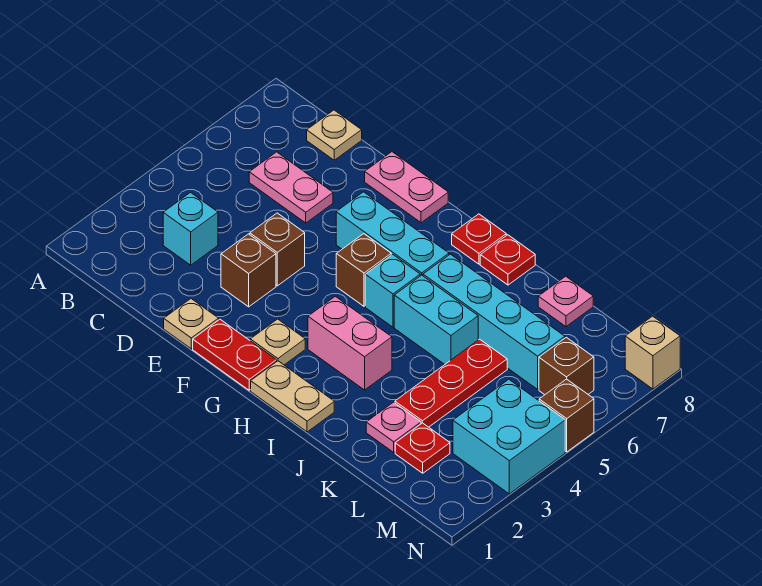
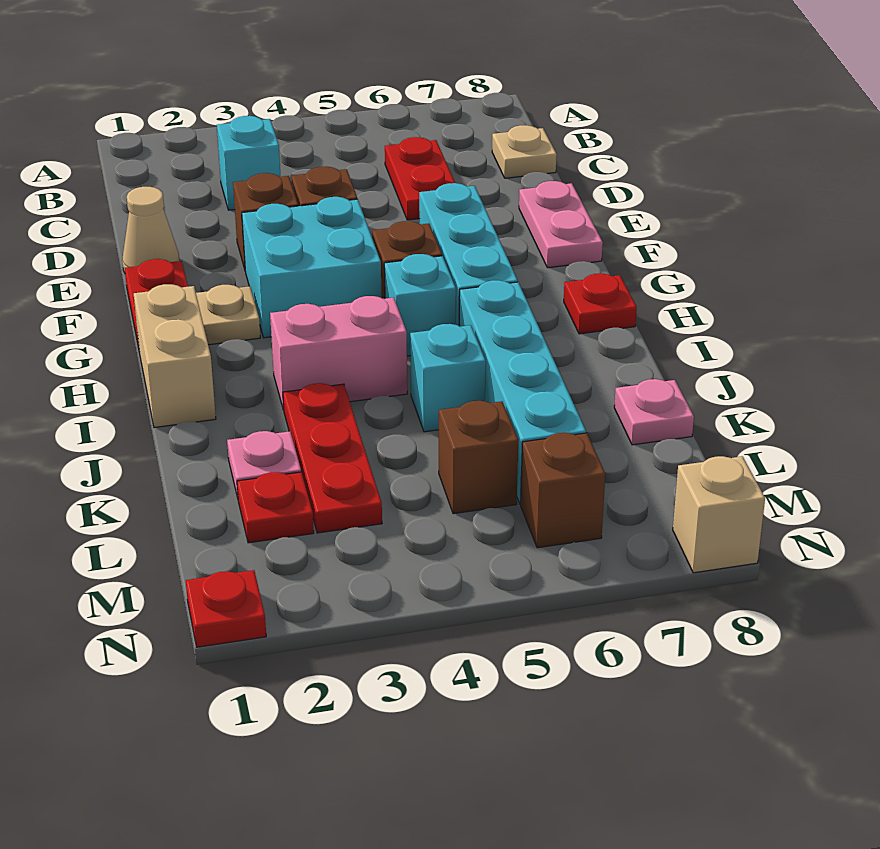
pink 1x2 plate [249,152,333,223] -> red 1x2 plate [385,137,455,220]
tan 1x1 plate [164,299,219,349] -> tan 1x1 cone [122,187,179,273]
tan 1x2 plate [251,361,334,432] -> tan 1x2 brick [134,284,216,428]
pink 1x2 brick [308,296,392,390] -> pink 1x2 brick turned to [270,296,407,410]
cyan 1x2 brick [394,275,478,365] -> cyan 1x1 brick [410,324,486,432]
red 1x1 plate [480,235,535,285] -> red 1x1 plate moved to [186,570,266,647]
red 1x3 plate [395,339,507,427] -> red 1x3 plate turned to [283,383,382,533]
cyan 2x2 brick [453,379,565,494] -> cyan 2x2 brick moved to [242,197,382,338]
brown 1x1 brick [539,379,594,452] -> brown 1x1 brick moved to [439,401,518,514]

